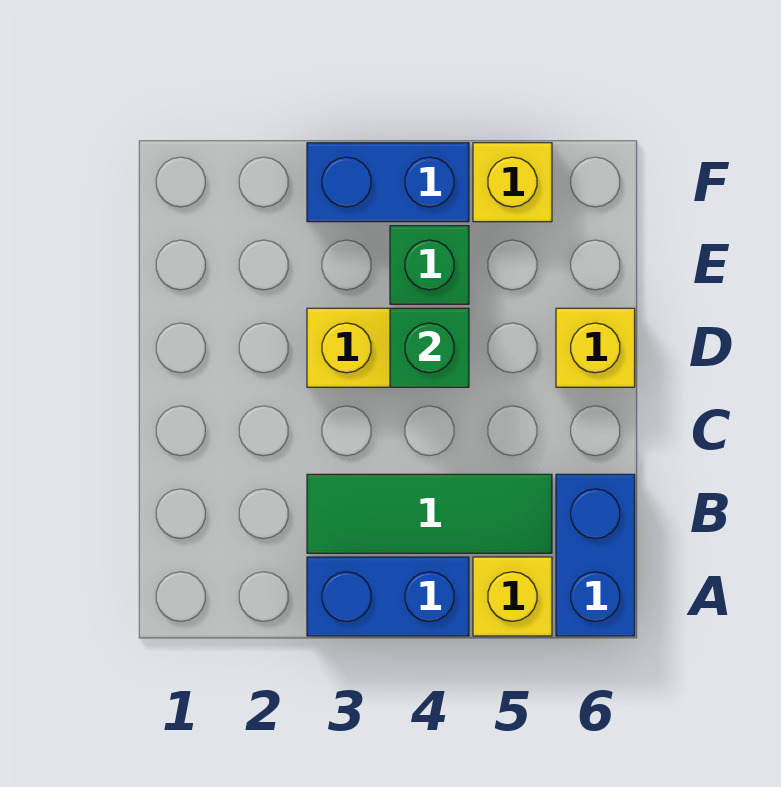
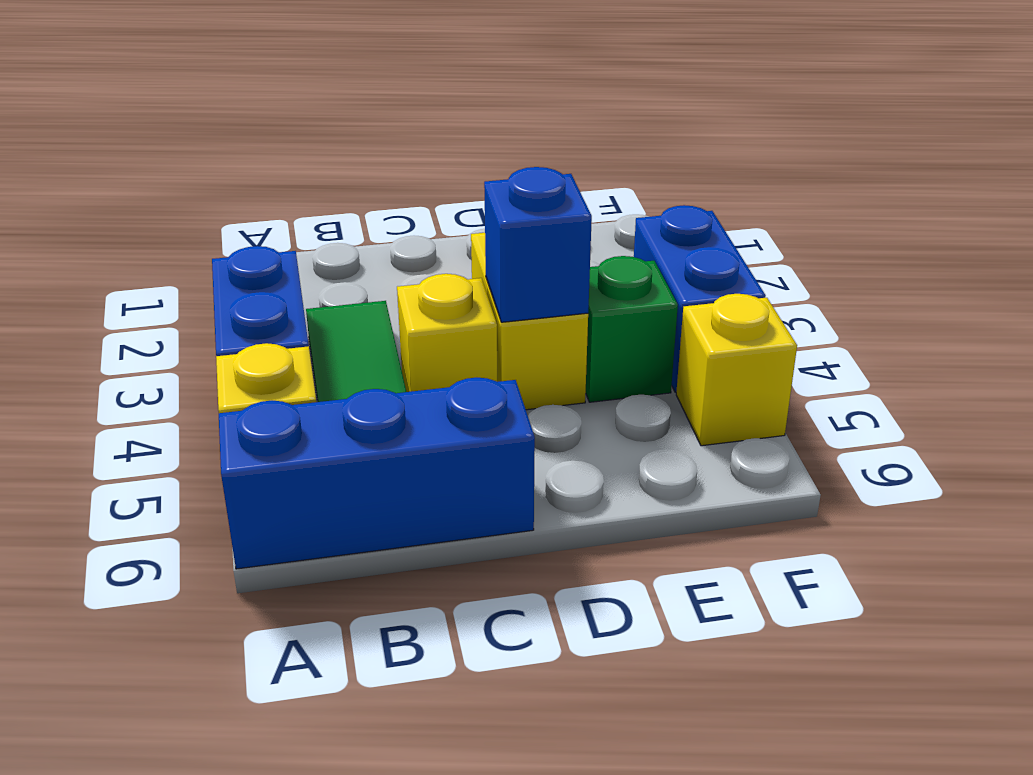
blue 1x2 brick [556,474,635,636] -> blue 1x3 brick [219,378,535,569]
green 1x1 brick [390,308,469,387] -> blue 1x1 brick [484,167,592,322]
yellow 1x1 brick [556,308,635,387] -> yellow 1x1 brick moved to [397,274,497,392]

